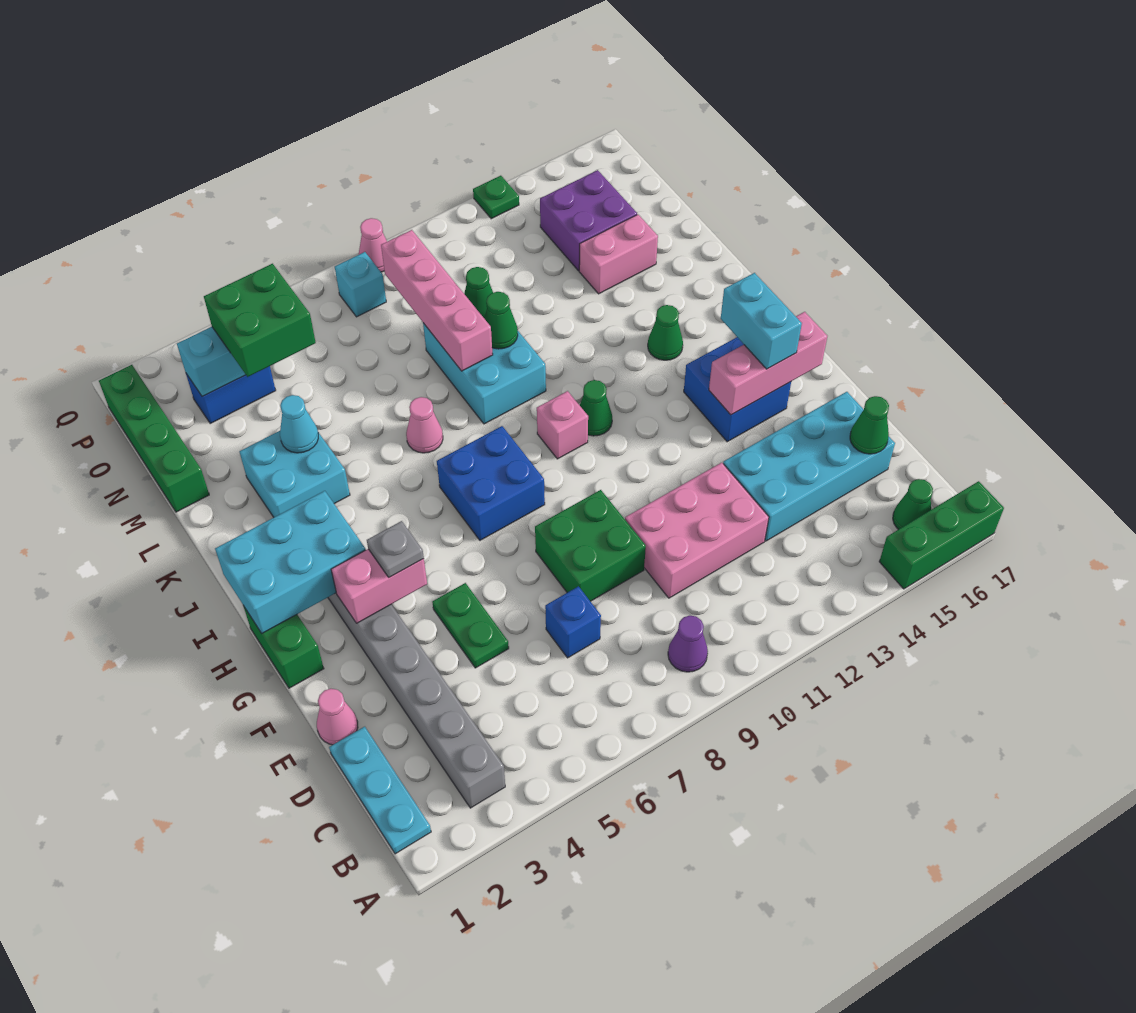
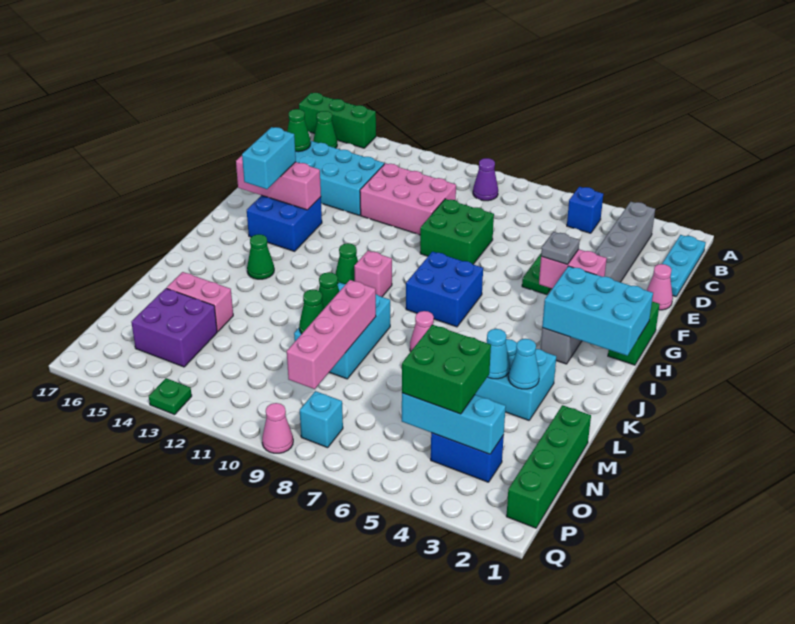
blue 1x1 brick [545,586,601,658] -> blue 1x1 brick moved to [567,187,603,233]
none -> cyan 1x1 cone [509,339,539,389]

